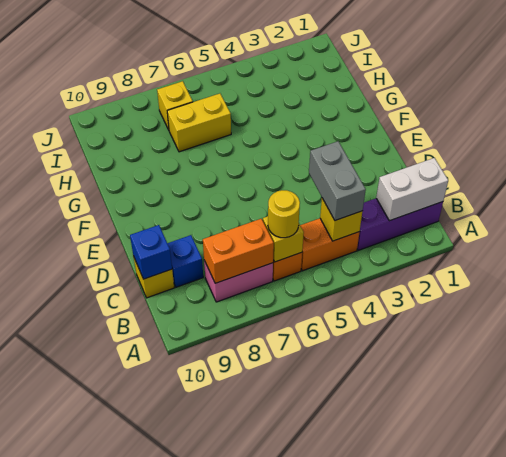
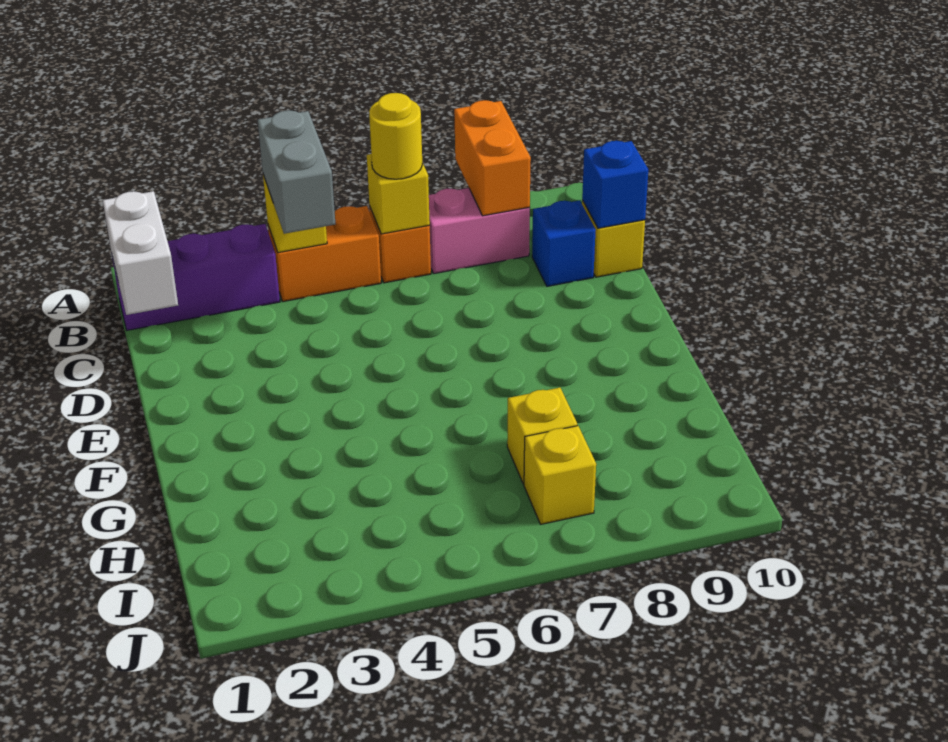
white 1x2 brick [376,158,448,221] -> white 1x2 brick turned to [103,191,178,315]
orange 1x2 brick [203,219,274,283] -> orange 1x2 brick turned to [454,100,531,216]
yellow 1x2 brick [167,94,231,152] -> yellow 1x1 brick [507,388,577,484]

